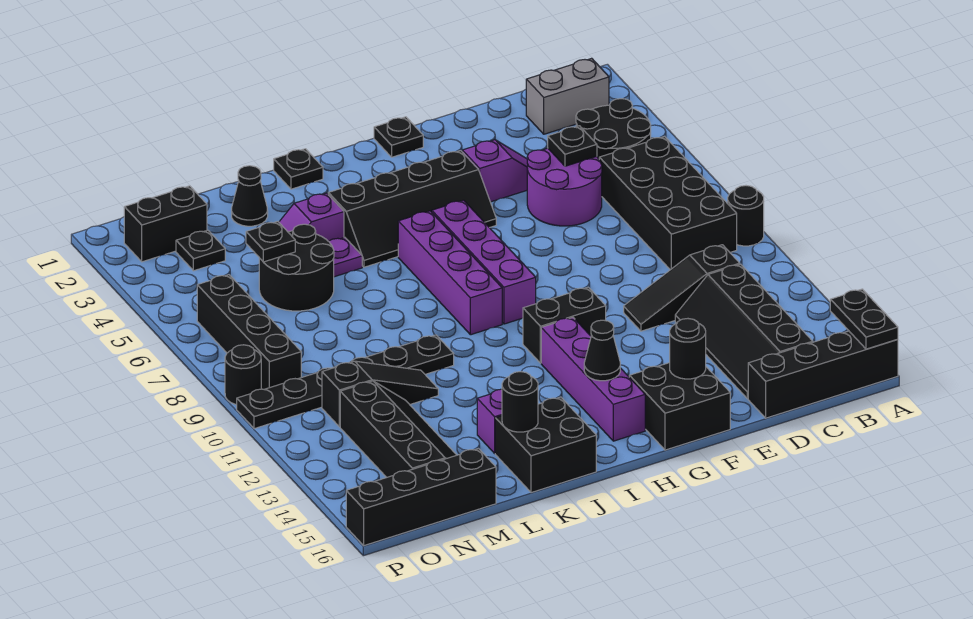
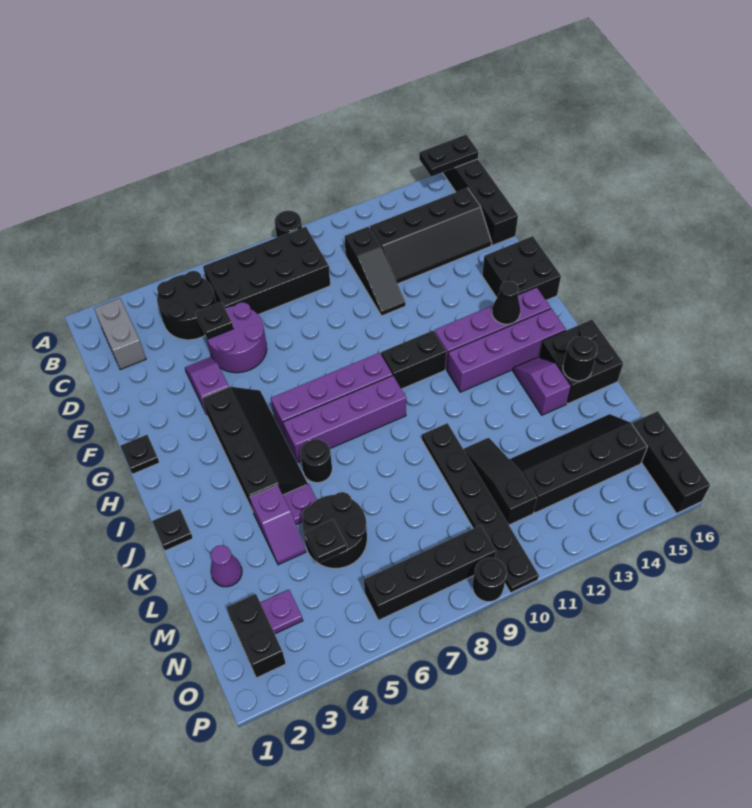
black 1x1 round brick [670,319,706,379] -> black 1x1 round brick moved to [300,439,332,483]
black 1x2 brick [523,287,606,363] -> black 1x2 brick turned to [381,331,446,389]
none -> purple 1x4 brick [447,309,566,392]
black 1x1 cone [232,166,268,226] -> purple 1x1 cone [211,545,242,587]
black 1x4 brick [346,449,496,546] -> black 1x3 brick [632,411,710,513]
black 1x1 plate [176,230,225,271] -> purple 1x1 plate [261,590,303,634]

